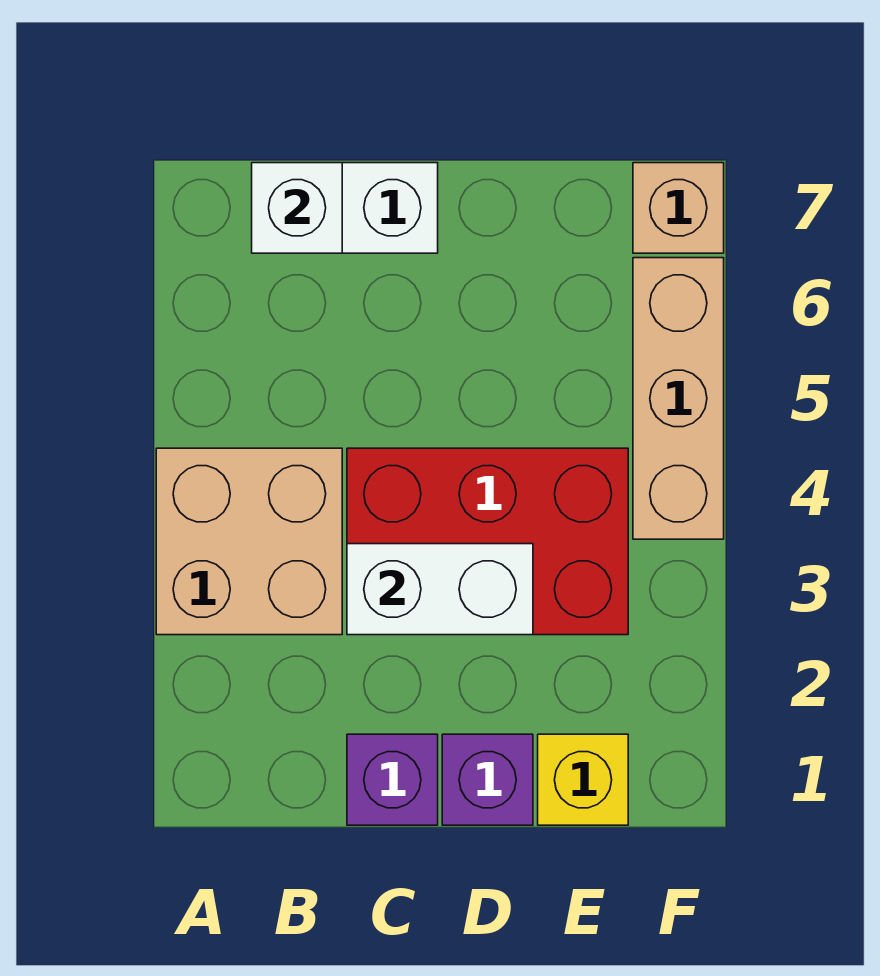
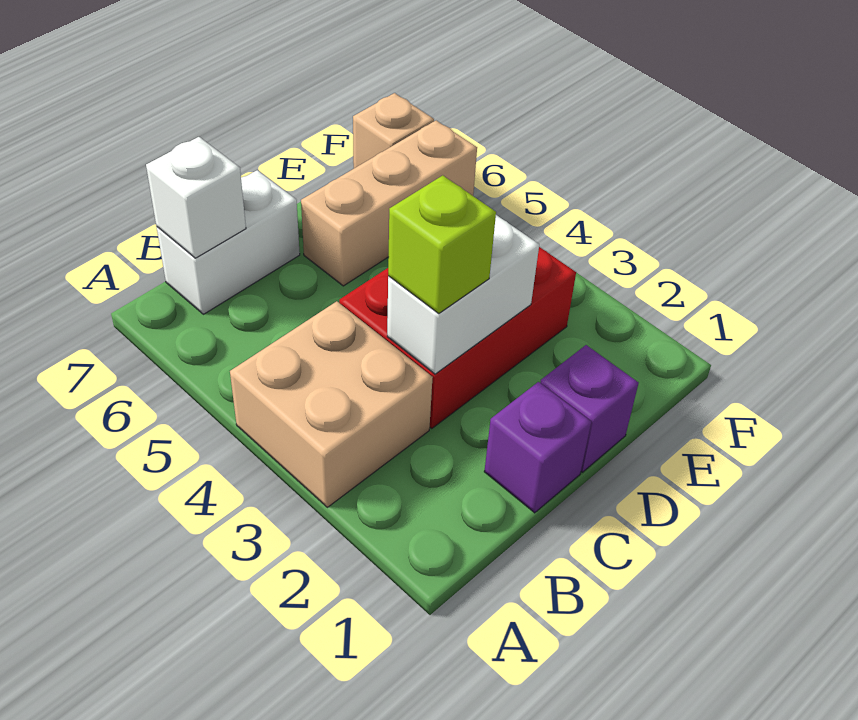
none -> lime 1x1 brick [388,175,496,313]
yellow 1x1 brick [538,734,628,825] -> none
tan 1x3 brick [633,258,724,539] -> tan 1x3 brick turned to [301,121,477,286]

